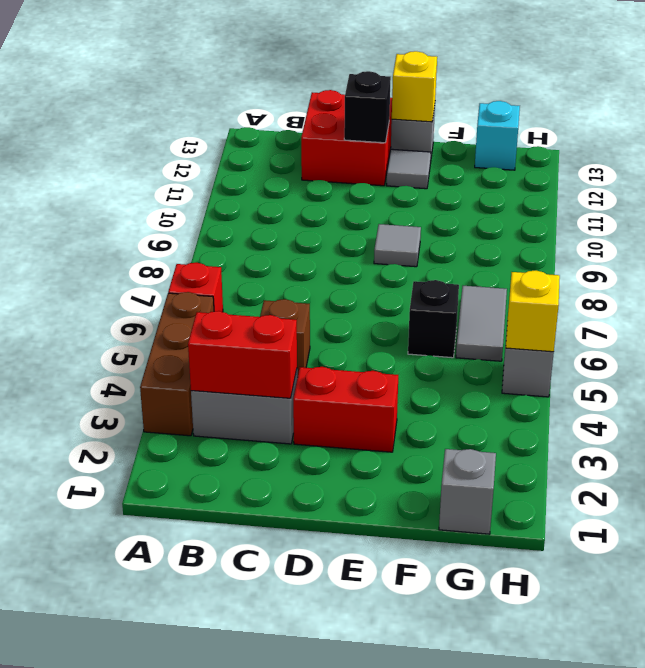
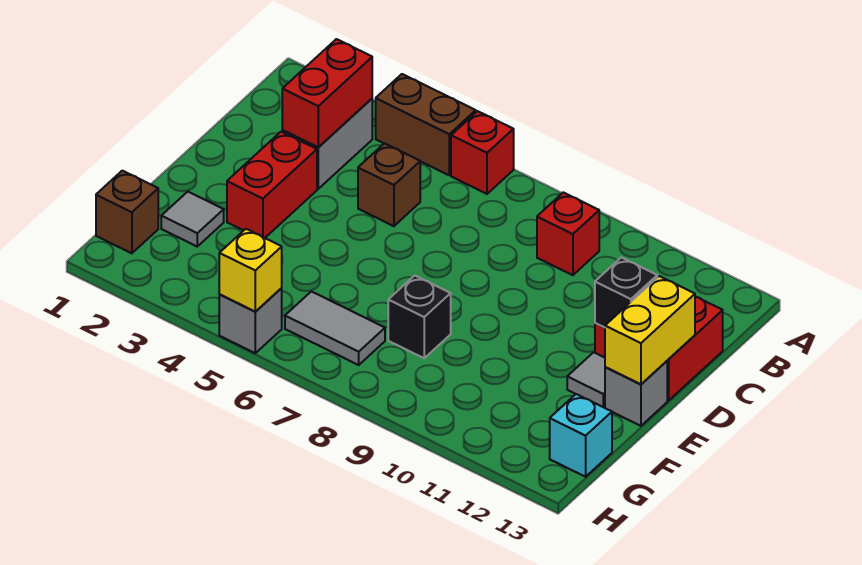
brown 1x3 brick [140,292,214,436] -> brown 1x2 brick [376,74,476,175]
none -> red 1x1 brick [537,192,599,275]
grey 1x1 tile [374,224,421,267] -> grey 1x1 tile moved to [161,192,224,246]
yellow 1x1 brick [392,51,437,122] -> yellow 1x2 brick [605,276,695,384]
black 1x1 brick [408,280,459,358] -> black 1x1 brick moved to [388,275,451,358]
grey 1x1 brick [439,449,496,534] -> brown 1x1 brick [96,171,158,253]

